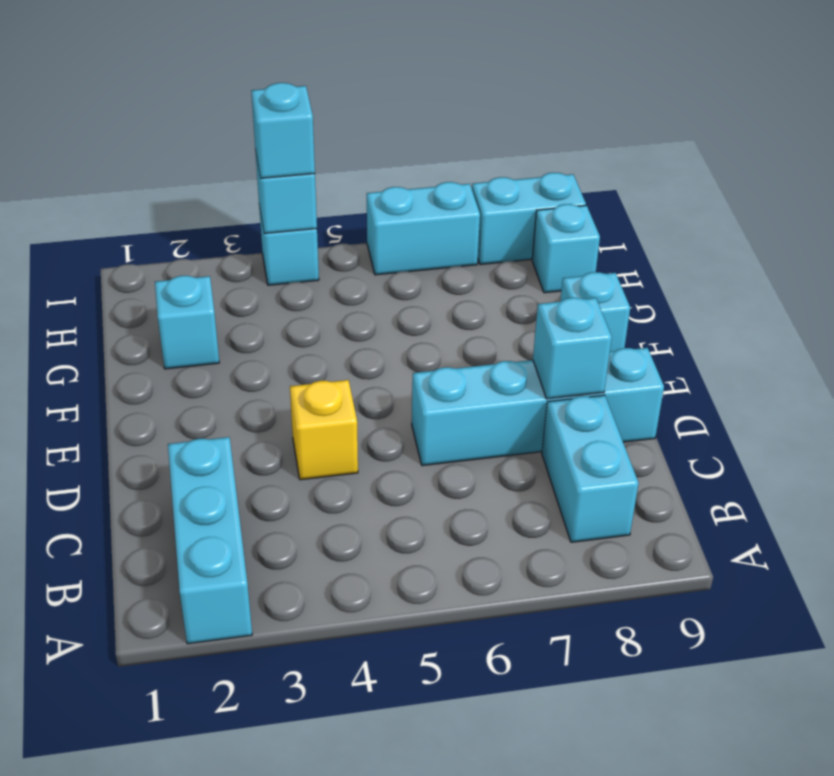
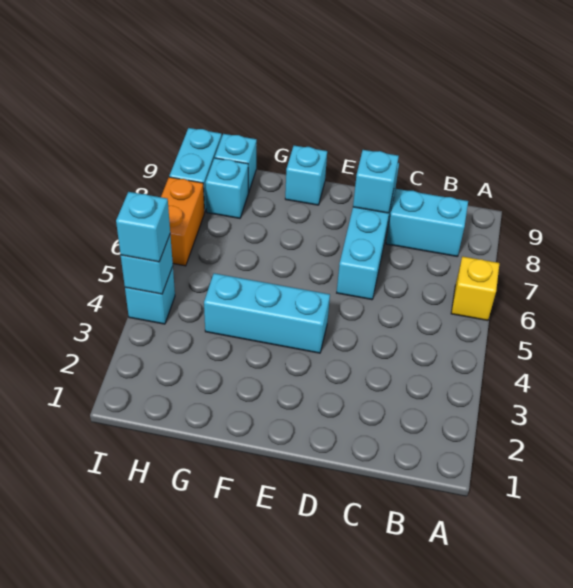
cyan 1x3 brick [168,437,252,644] -> cyan 1x3 brick moved to [204,273,330,353]
yellow 1x1 brick [290,380,358,480] -> yellow 1x1 brick moved to [451,256,500,321]
cyan 1x1 brick [155,276,219,369] -> cyan 1x1 brick moved to [205,158,248,218]
cyan 1x2 brick [367,182,480,275] -> orange 1x2 brick [161,177,205,266]

